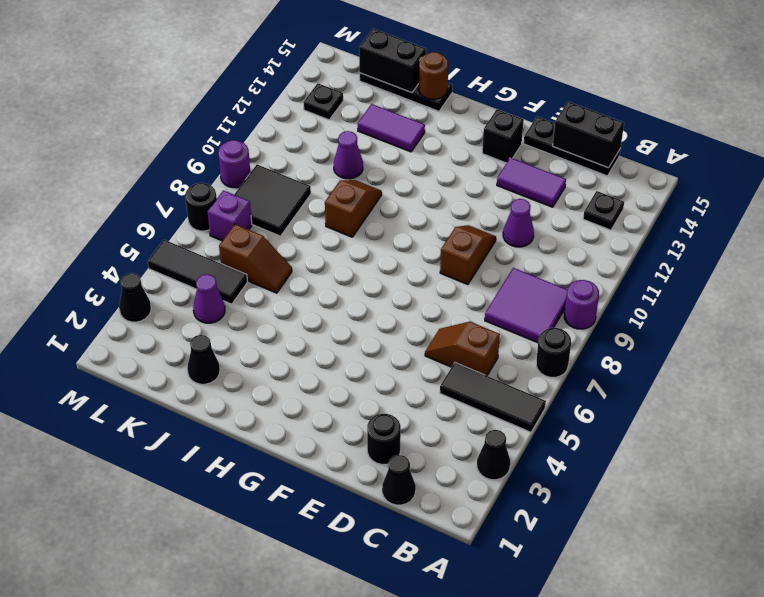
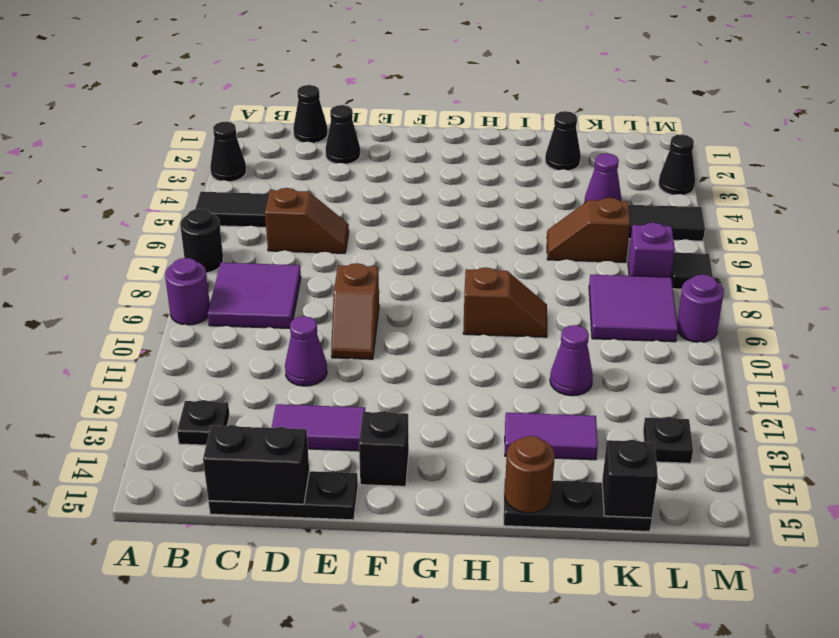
black 1x1 round brick [367,414,401,464] -> black 1x1 cone [325,105,360,164]
brown 1x2 slope [325,180,382,237] -> brown 1x2 slope turned to [463,268,547,337]
black 1x2 brick [359,29,426,93] -> black 1x1 brick [602,440,658,518]
black 2x2 tile [234,165,311,236] -> purple 2x2 tile [589,275,678,342]
black 1x1 round brick [185,183,217,231] -> black 1x1 tile [671,253,713,289]

